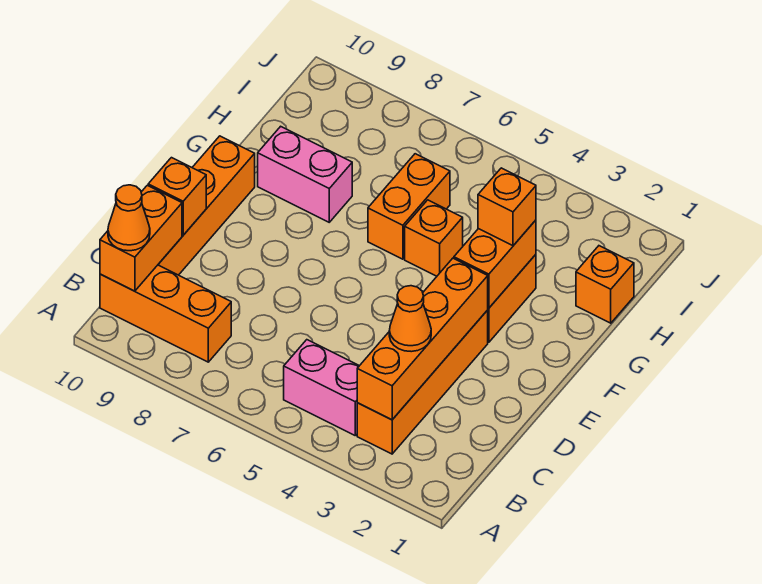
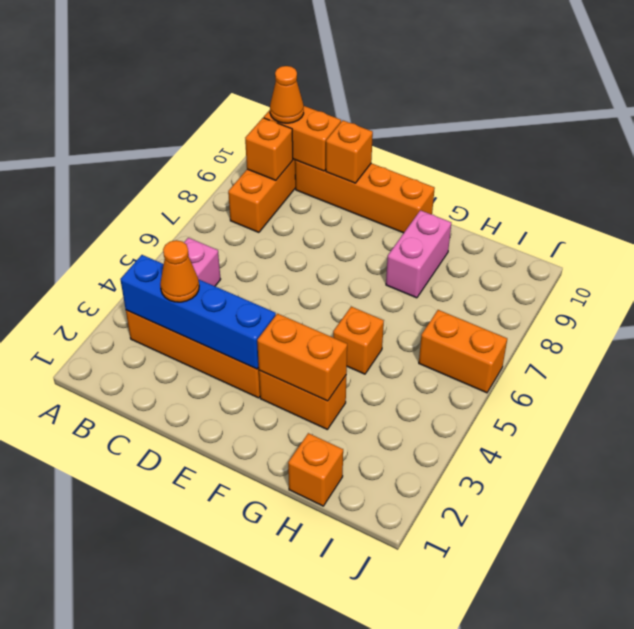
orange 1x4 brick [357,258,488,420] -> blue 1x4 brick [120,255,276,369]
orange 1x1 brick [478,168,536,246] -> orange 1x1 brick moved to [245,118,293,180]
orange 1x2 brick [368,154,450,259] -> orange 1x2 brick moved to [419,310,507,393]

